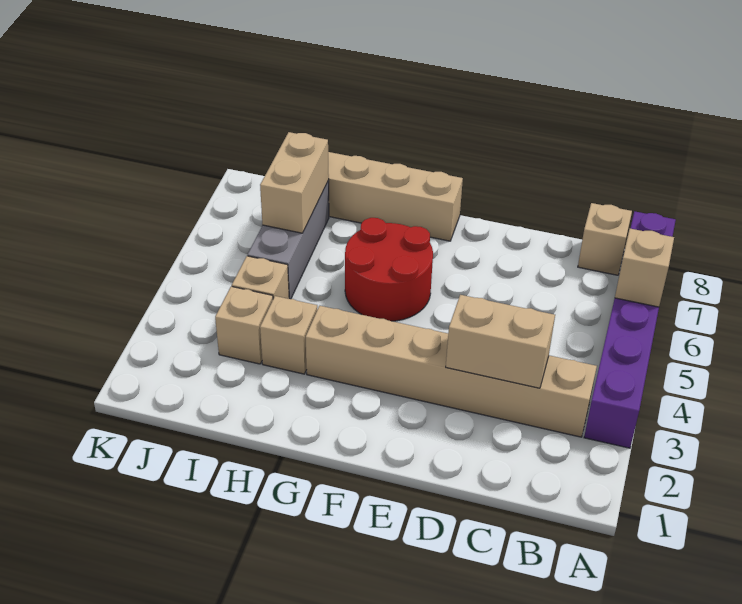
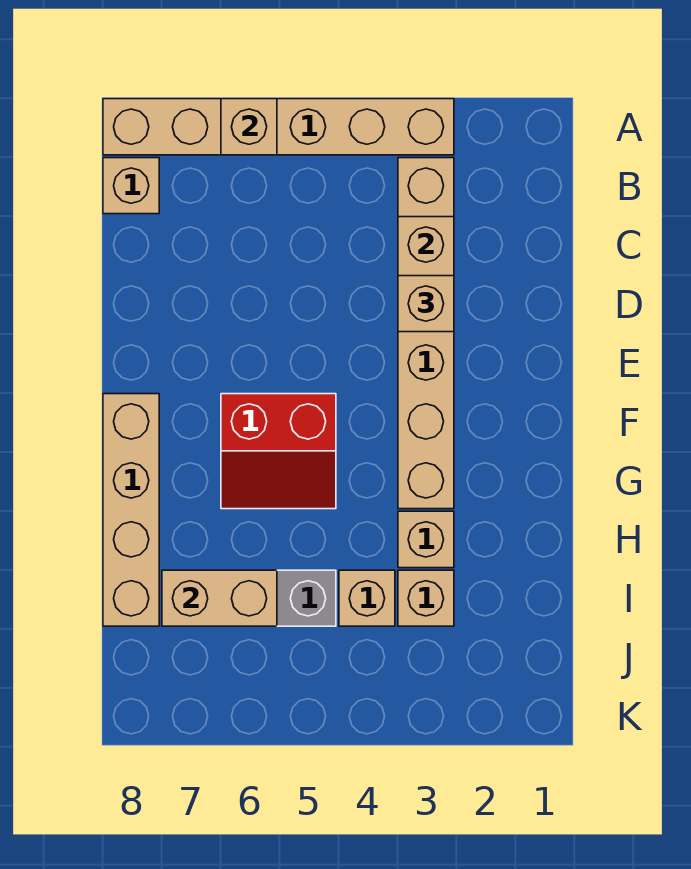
purple 1x6 brick [584,211,676,448] -> tan 1x6 brick [103,99,454,155]
none -> tan 1x1 brick [398,276,454,332]
red 2x2 round brick [345,218,433,321] -> red 2x2 slope [221,394,336,509]

